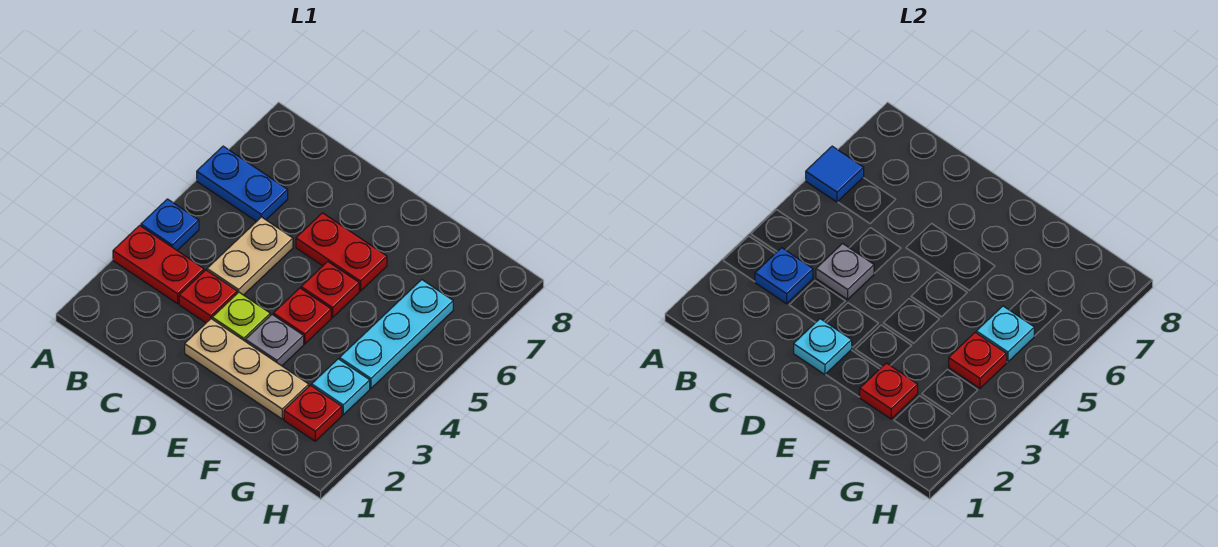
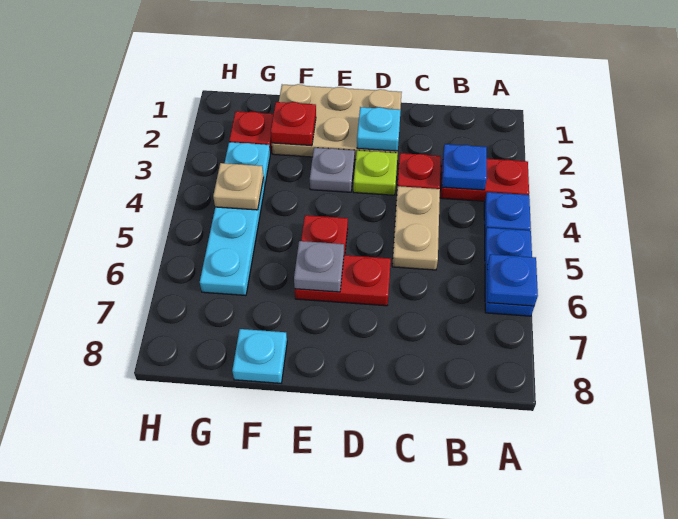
blue 1x2 plate [197,146,288,222] -> blue 1x2 plate turned to [485,228,534,316]
blue 1x1 tile [806,146,864,202] -> blue 1x1 plate [487,254,538,306]
grey 1x1 plate [816,243,874,299] -> grey 1x1 plate moved to [294,241,344,292]
tan 1x3 plate [185,319,309,419] -> tan 2x3 plate [272,84,402,160]
red 1x1 plate [273,288,331,344] -> none
red 1x1 plate [949,333,1007,388] -> tan 1x1 plate [213,163,264,210]
cyan 1x1 plate [976,306,1034,362] -> cyan 1x1 plate moved to [232,329,287,383]

